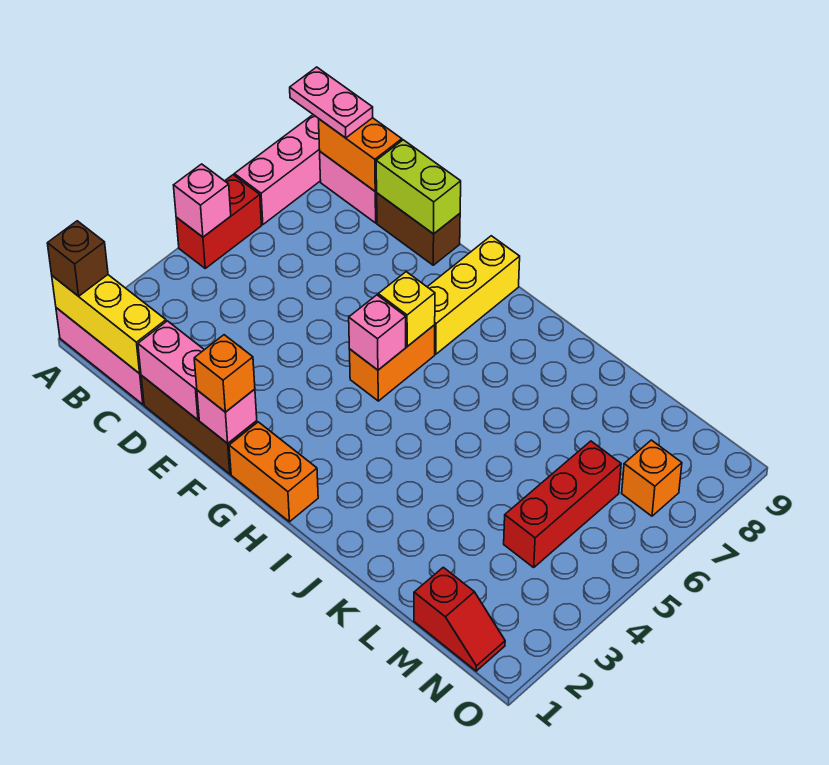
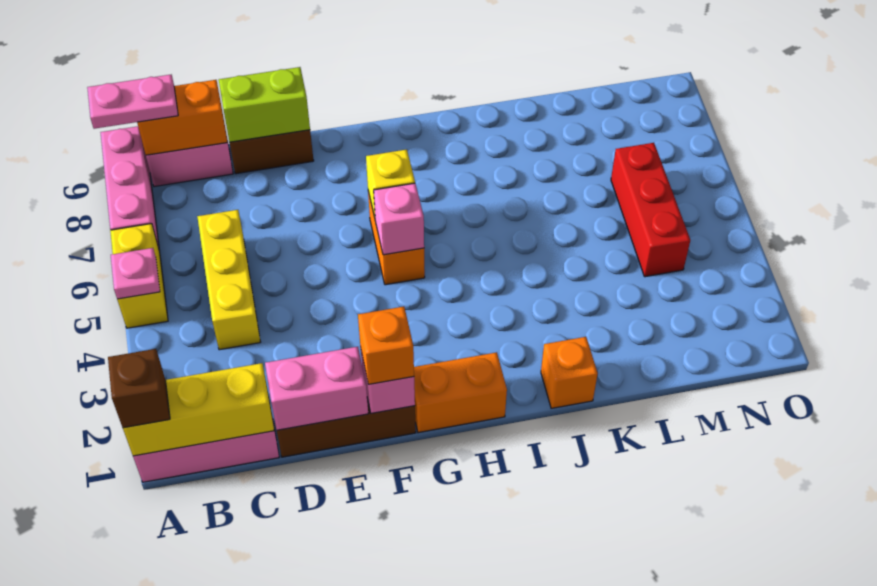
red 1x2 brick [176,175,262,268] -> yellow 1x2 brick [110,224,168,328]
pink 1x1 brick [174,164,231,237] -> pink 1x1 plate [111,248,160,299]
yellow 1x3 brick [428,236,520,354] -> yellow 1x3 brick moved to [197,210,260,350]
red 1x2 slope [414,567,505,671] -> none
orange 1x1 brick [622,440,682,516] -> orange 1x1 brick moved to [541,337,598,408]

